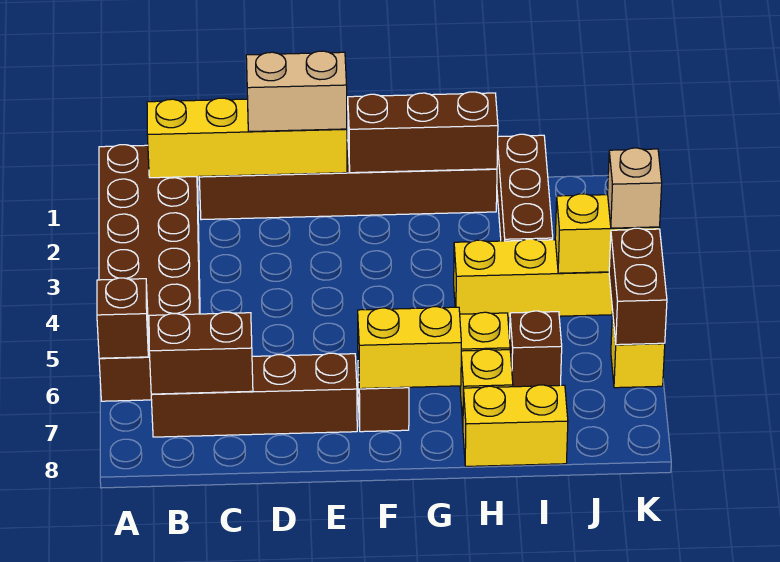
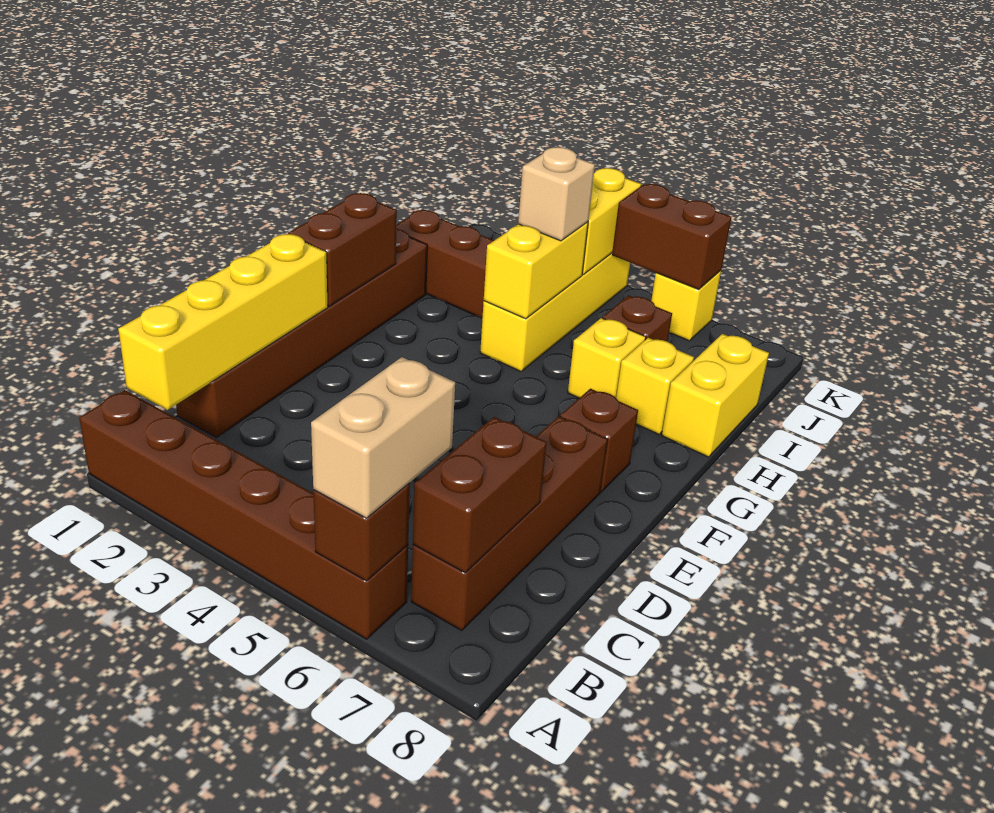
brown 2x6 brick [99,145,200,401] -> brown 1x6 brick [79,390,408,639]
tan 1x2 brick [246,51,347,131] -> tan 1x2 brick moved to [311,357,455,518]
brown 1x3 brick [348,92,498,173] -> brown 1x2 brick [288,193,397,306]
yellow 1x2 brick [358,307,461,389] -> yellow 1x2 brick moved to [484,222,588,319]
tan 1x1 brick [608,148,662,228] -> tan 1x1 brick moved to [518,147,595,241]

